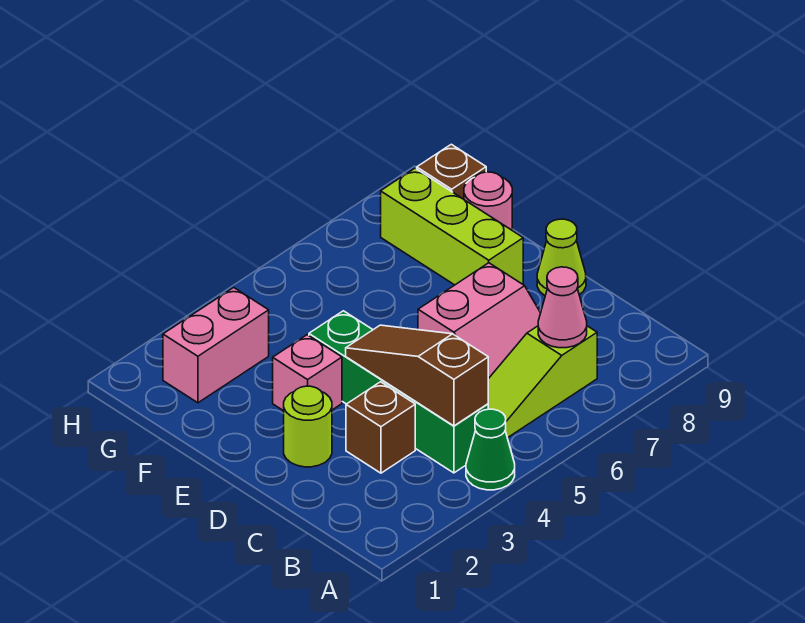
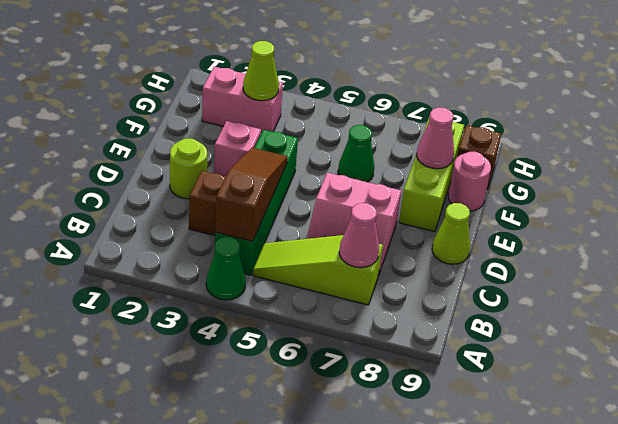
none -> green 1x1 cone [338,125,374,182]
none -> pink 1x1 cone [417,107,454,169]
none -> lime 1x1 cone [243,41,279,101]

